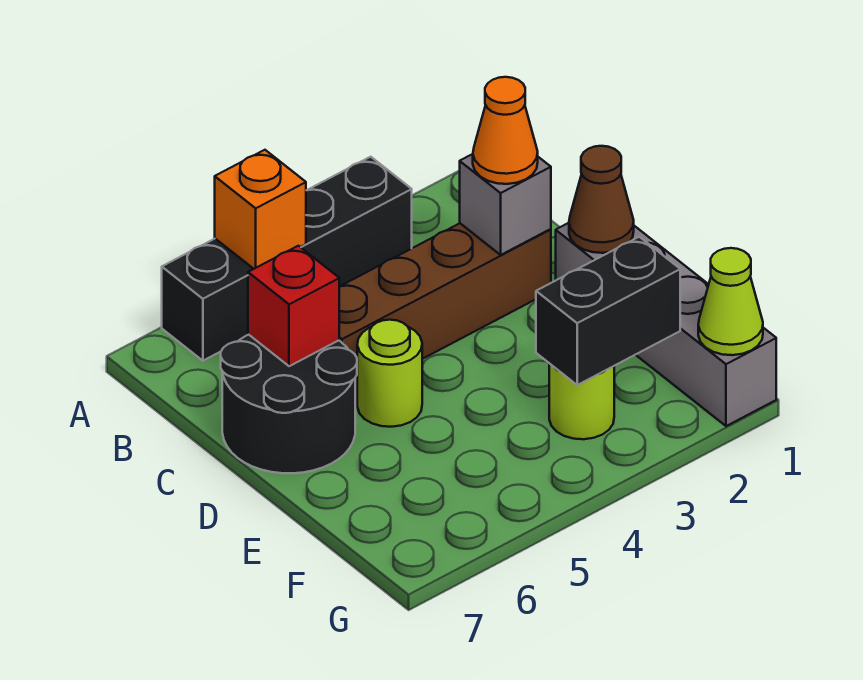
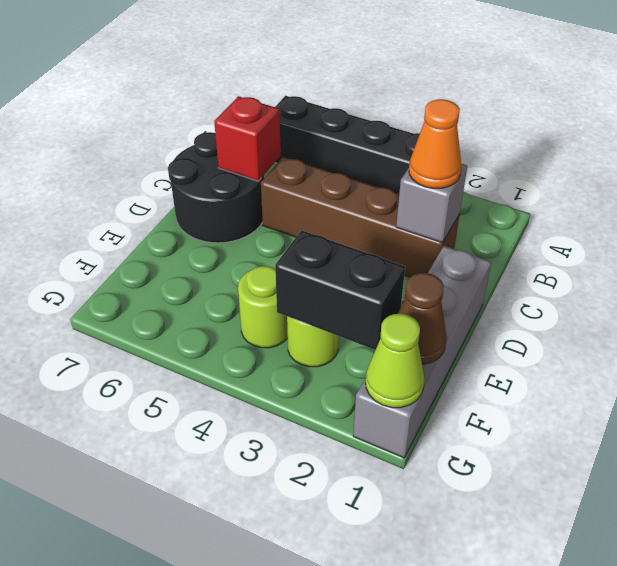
orange 1x1 brick [215,150,306,269] -> none
brown 1x1 cone [569,146,634,253] -> brown 1x1 cone moved to [398,273,447,364]
lime 1x1 round brick [357,320,422,427] -> lime 1x1 round brick moved to [238,266,288,348]

